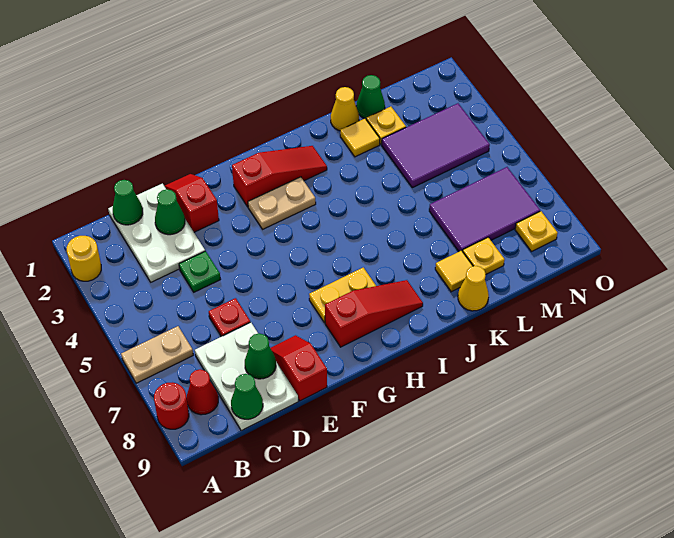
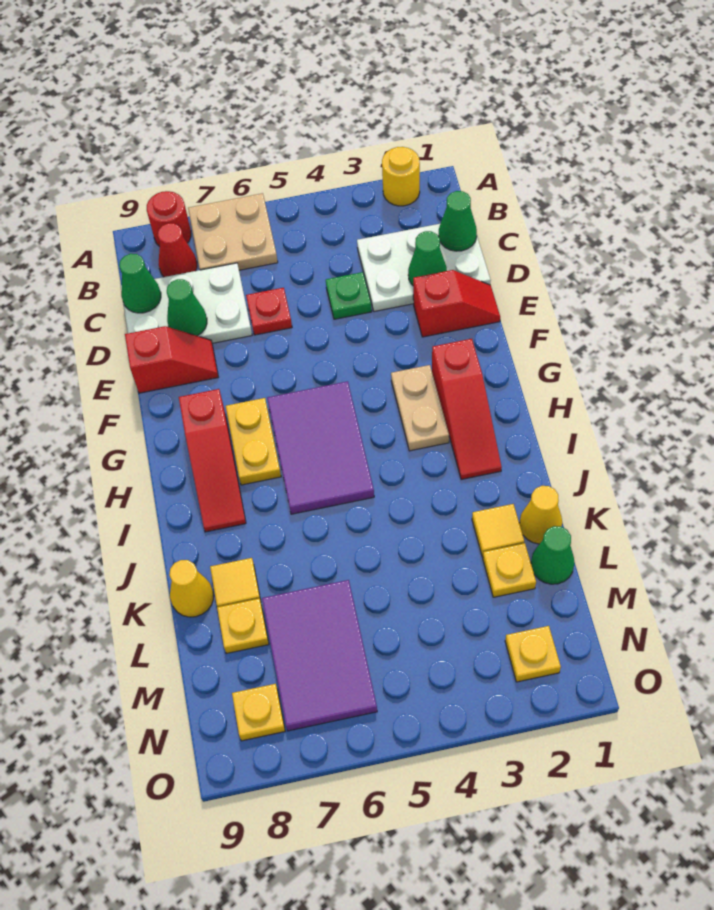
tan 1x2 plate [121,326,193,383] -> tan 2x2 plate [188,193,278,270]
purple 2x3 tile [382,103,490,188] -> purple 2x3 tile moved to [267,381,374,514]
none -> yellow 1x1 plate [505,626,561,682]

